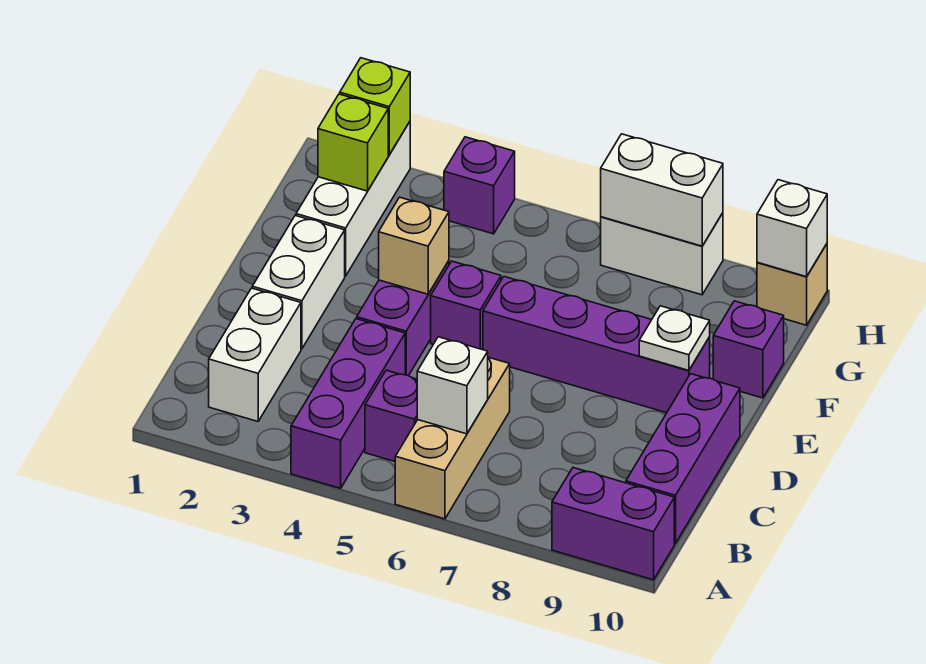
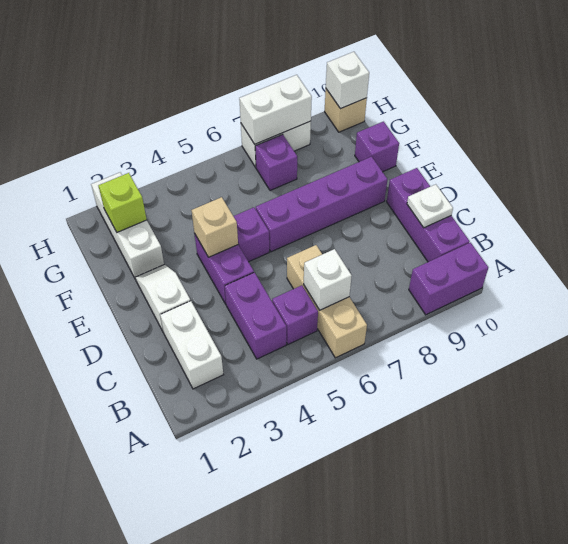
purple 1x3 brick [291,319,405,488] -> purple 1x2 brick [225,273,286,359]
white 1x2 brick [252,215,345,349] -> white 1x2 slope [135,264,190,333]
white 1x1 plate [639,306,710,370] -> white 1x1 plate moved to [407,184,453,228]
lime 1x1 brick [340,58,410,155] -> none
purple 1x1 brick [444,137,515,234] -> purple 1x1 brick moved to [255,134,297,191]

